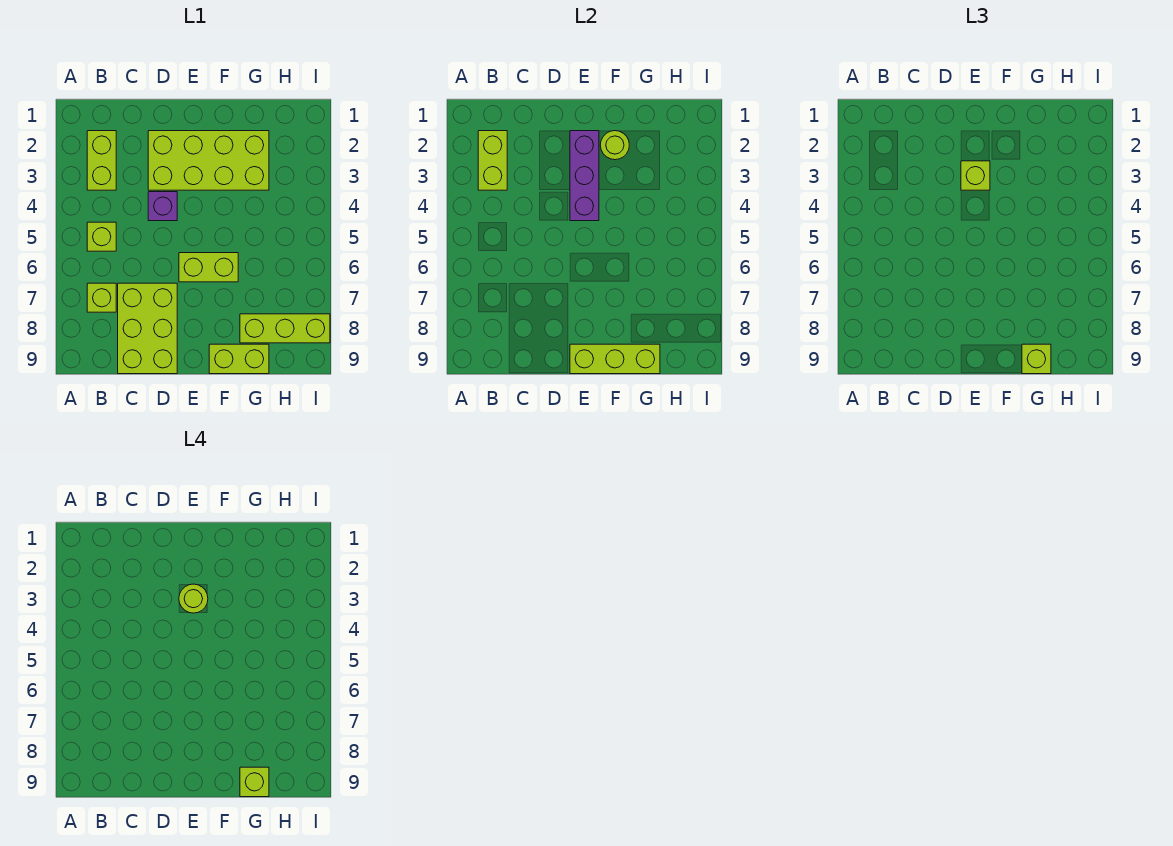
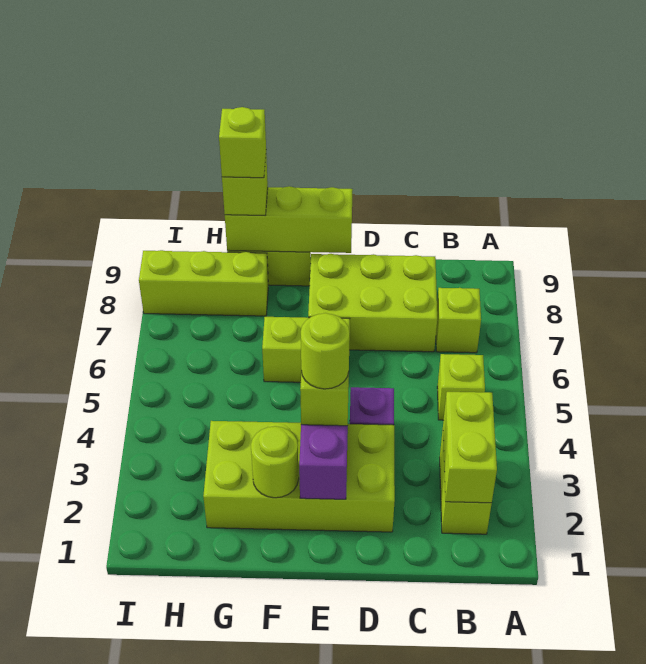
lime 2x3 brick [118,283,177,374] -> lime 2x3 brick turned to [308,254,437,352]

